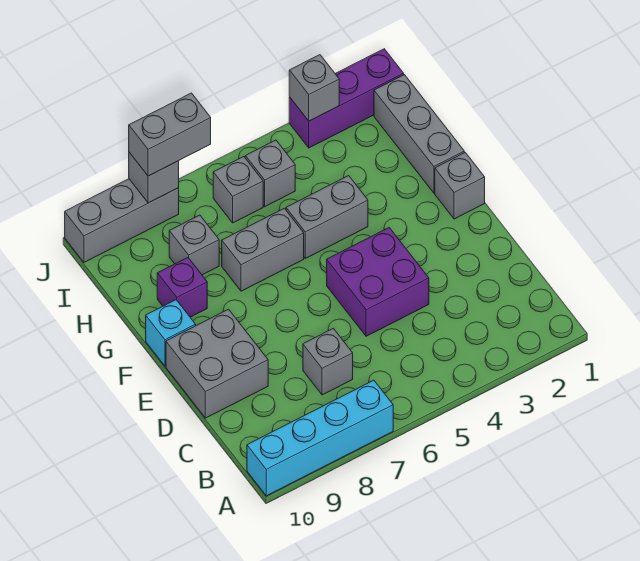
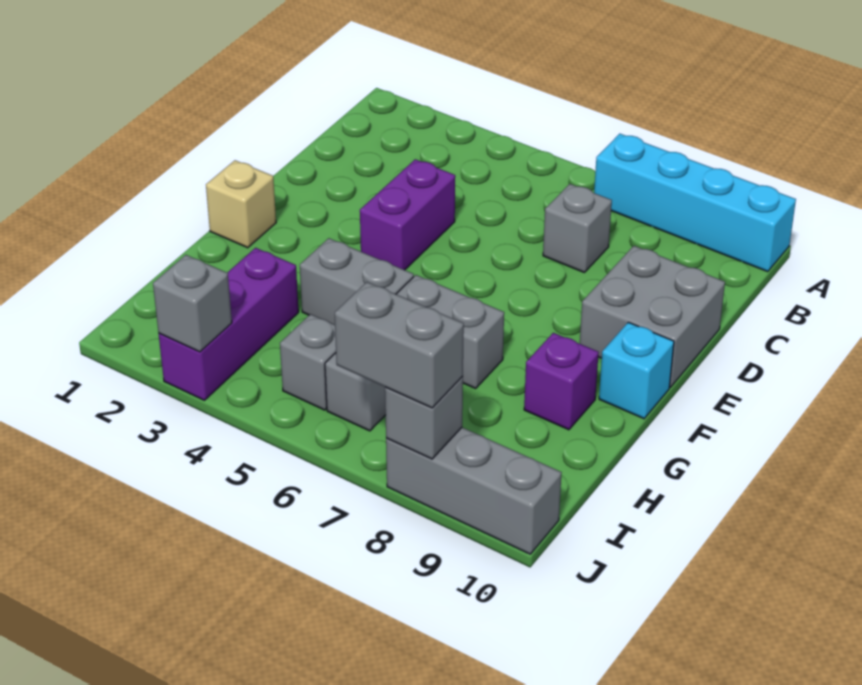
purple 2x2 brick [327,228,429,336] -> purple 1x2 brick [360,159,455,270]
grey 1x1 brick [435,153,485,219] -> tan 1x1 brick [206,160,276,248]
grey 1x3 brick [374,75,464,193] -> none
grey 1x1 brick [169,215,219,275] -> none
purple 1x3 brick [289,49,404,148] -> purple 1x3 brick turned to [159,248,299,400]

